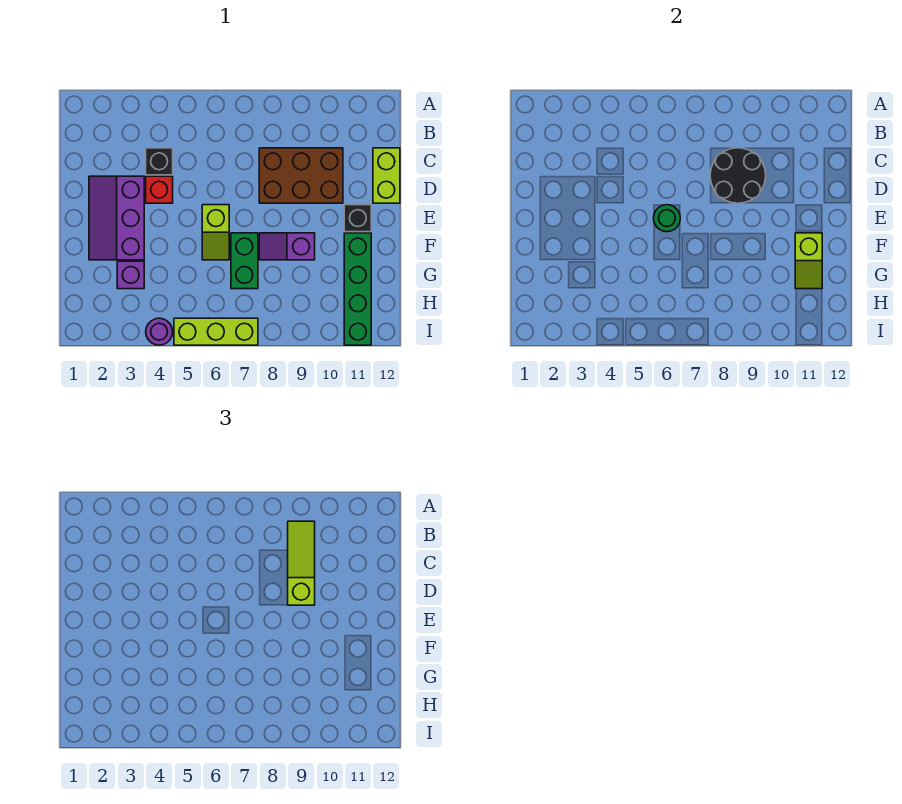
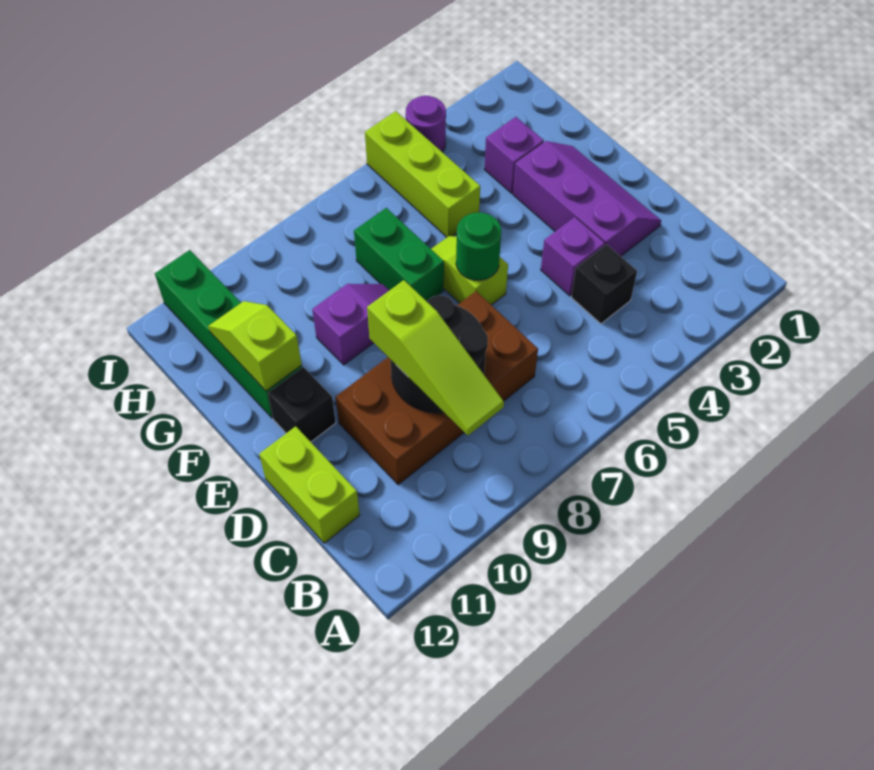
brown 2x3 brick [259,148,343,203] -> brown 2x4 brick [335,291,538,485]
red 1x1 brick [146,176,173,203] -> purple 1x1 brick [541,217,605,296]
lime 1x3 brick [174,318,258,345] -> lime 1x3 brick turned to [365,111,480,237]

